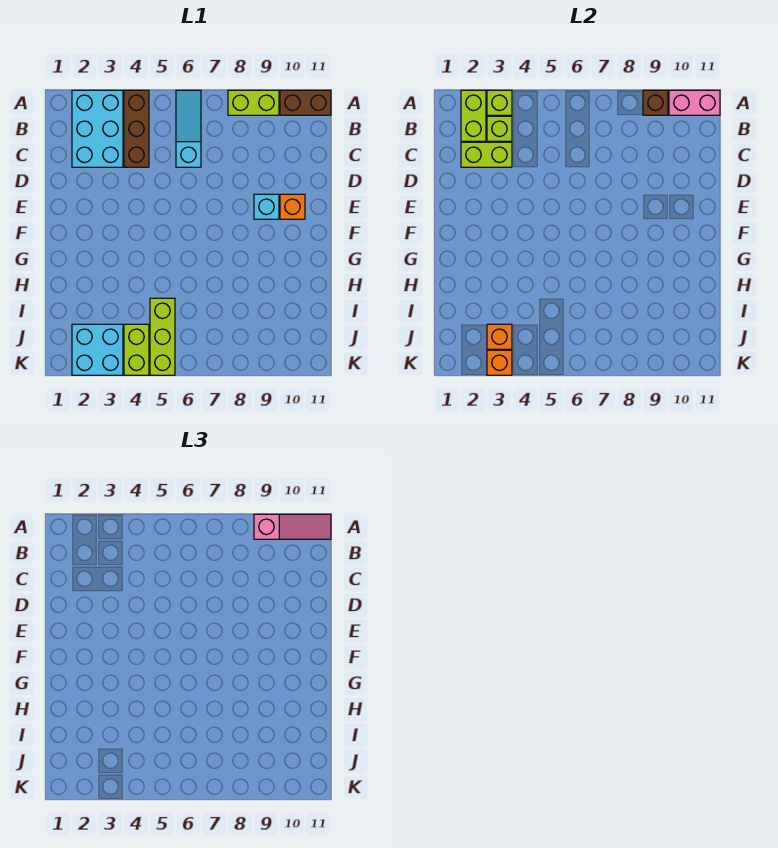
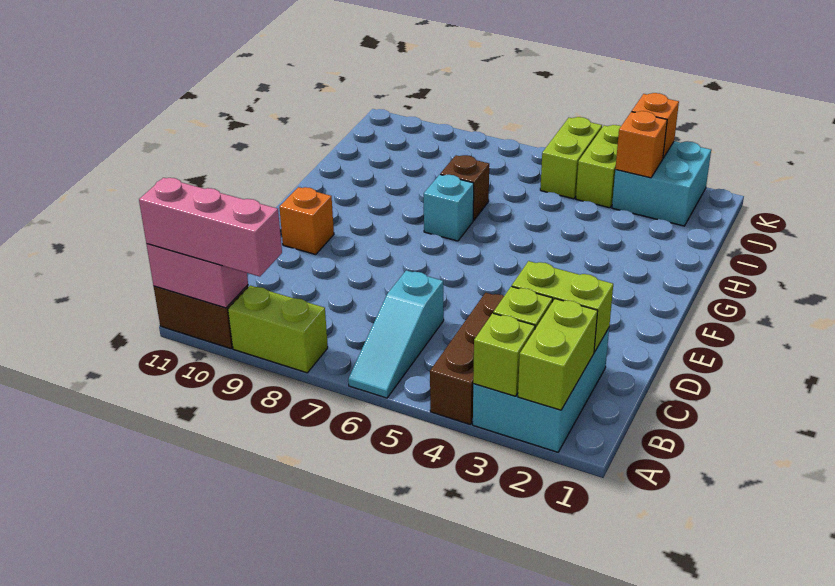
brown 1x1 brick [643,90,668,115] -> brown 1x1 brick moved to [440,155,489,220]
pink 1x3 slope [254,514,331,539] -> pink 1x3 brick [139,178,282,277]
cyan 1x1 brick [254,194,279,219] -> cyan 1x1 brick moved to [424,175,474,241]
lime 1x3 brick [150,298,175,375] -> lime 1x2 brick [540,117,602,199]

